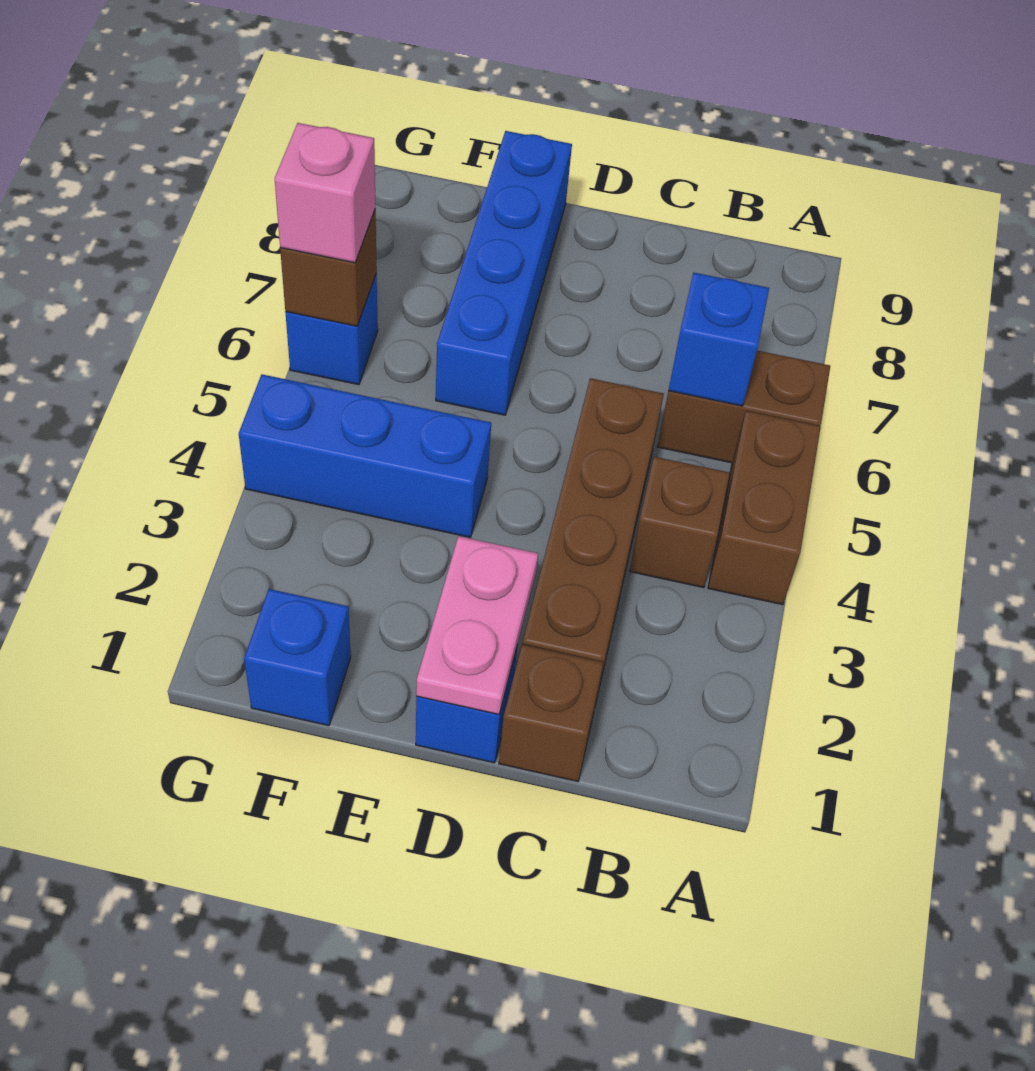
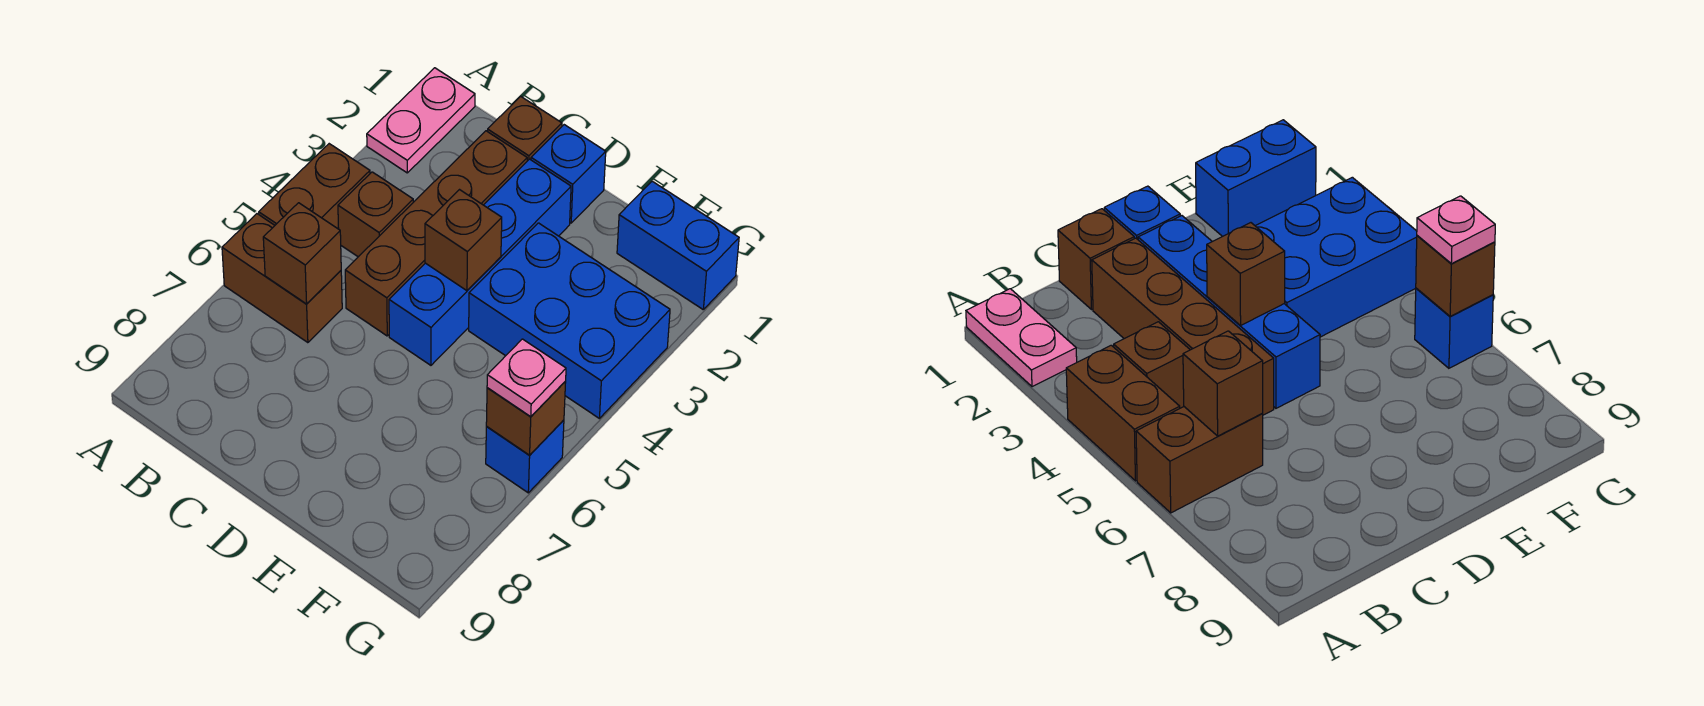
blue 1x1 brick [668,273,769,406] -> brown 1x1 brick [263,203,341,304]
pink 1x2 plate [416,536,538,714] -> pink 1x2 plate moved to [367,68,475,173]
none -> brown 1x1 brick [425,190,502,291]
blue 1x3 brick [239,374,491,537] -> blue 2x3 brick [469,223,670,418]
blue 1x4 brick [436,131,572,415] -> blue 1x4 brick moved to [389,159,571,365]
blue 1x1 brick [244,589,351,726] -> blue 1x2 brick [617,181,739,309]
pink 1x1 brick [275,123,375,263] -> pink 1x1 plate [487,339,566,417]

